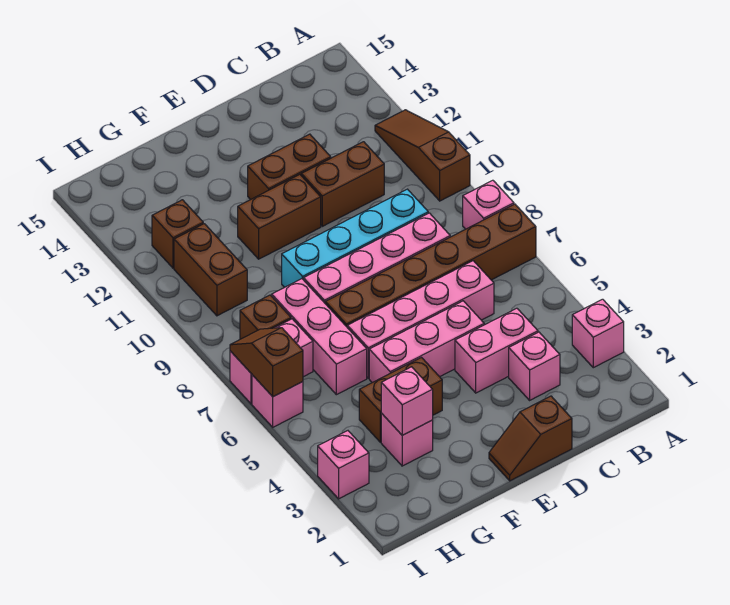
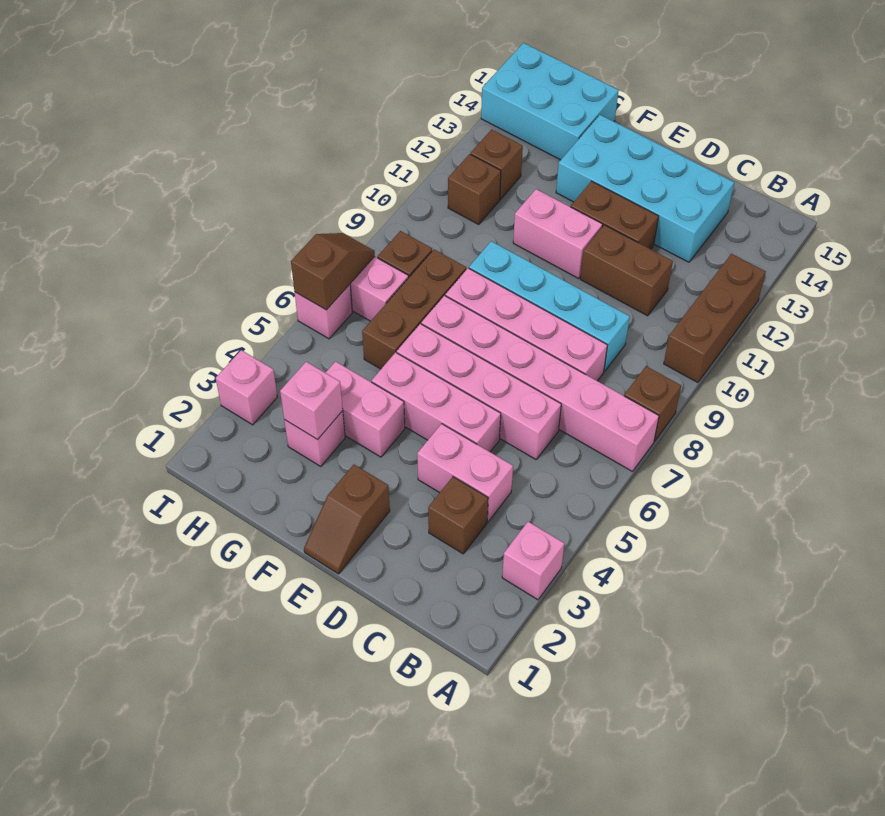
brown 1x6 brick [325,204,536,327] -> pink 1x6 brick [421,296,659,472]
pink 1x1 brick [463,180,514,229] -> brown 1x1 brick [624,366,681,441]
brown 1x3 slope [375,110,470,201] -> brown 1x3 brick [664,254,766,383]
pink 1x1 brick [509,332,560,400] -> brown 1x1 brick [428,477,488,554]
none -> cyan 2x4 brick [556,115,734,262]
brown 1x2 slope [489,396,572,481] -> brown 1x2 slope turned to [304,465,390,574]
brown 1x2 brick [238,174,321,259] -> pink 1x2 brick [513,189,603,278]
brown 1x2 brick [359,358,442,442] -> pink 1x2 brick [326,361,405,457]
pink 1x3 brick [272,279,367,395] -> brown 1x3 brick [362,250,466,369]
none -> cyan 2x3 brick [481,43,619,160]
brown 1x2 brick [174,224,247,316] -> brown 1x1 brick [448,154,501,224]

